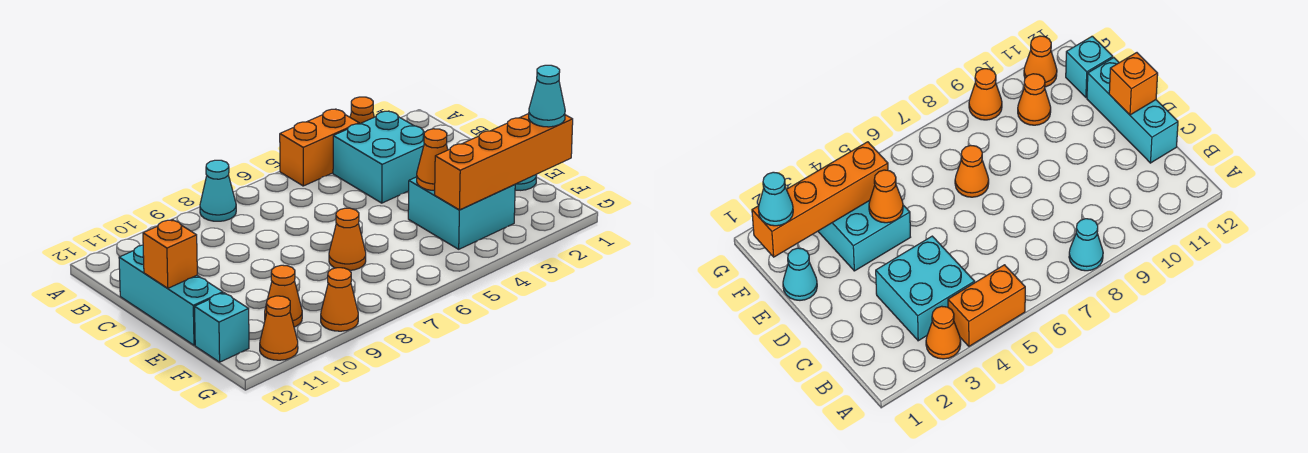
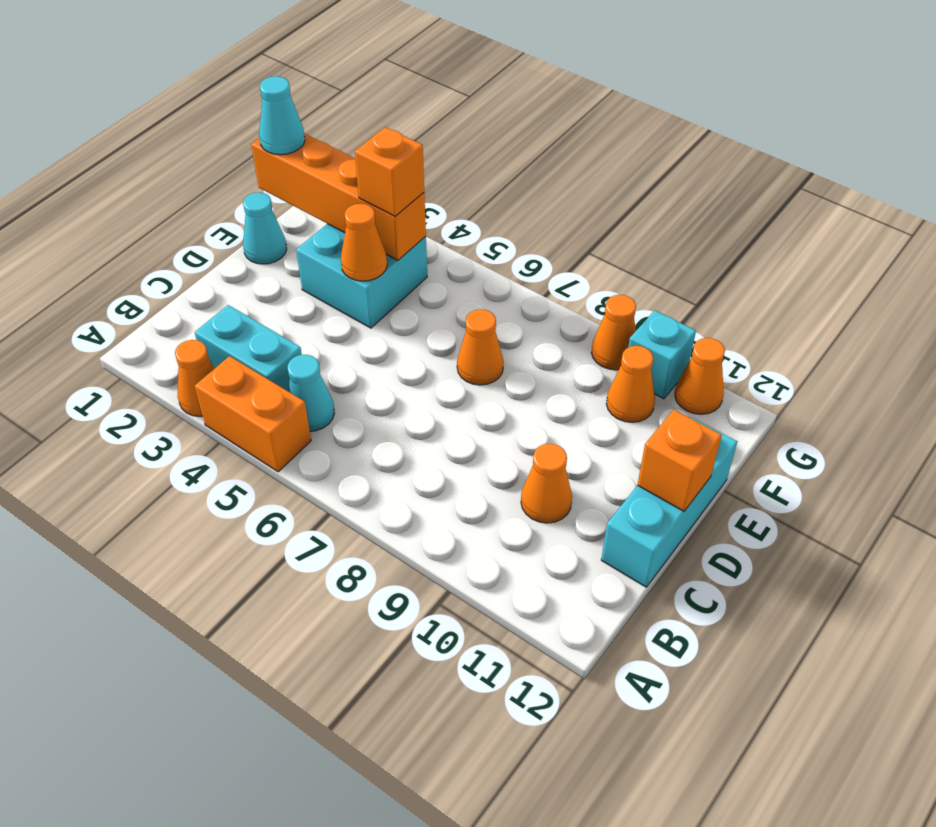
cyan 1x1 cone [200,160,236,221] -> cyan 1x1 cone moved to [288,355,334,431]
cyan 2x2 brick [333,111,425,203] -> cyan 1x2 brick [195,305,302,391]
none -> orange 1x1 cone [521,444,572,523]
none -> orange 1x1 brick [355,127,424,216]
cyan 1x1 brick [195,293,249,362] -> cyan 1x1 brick moved to [628,310,696,399]

